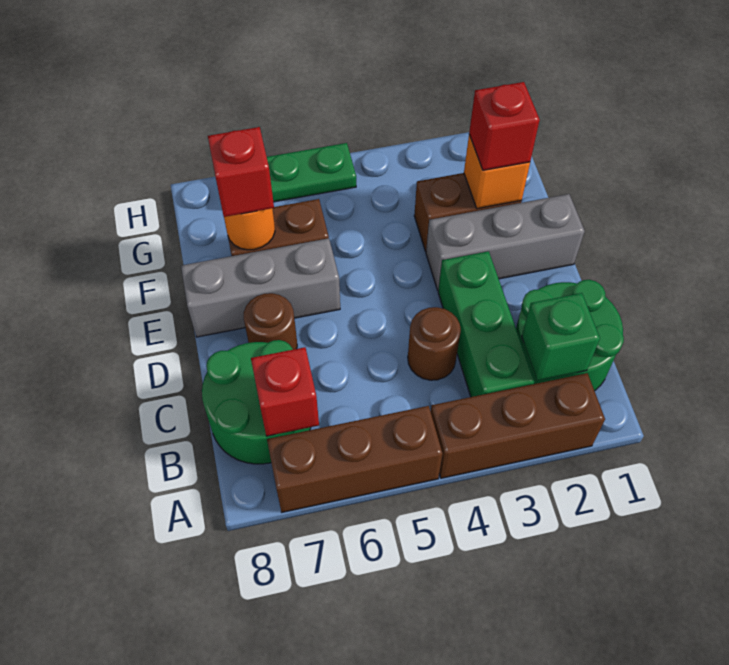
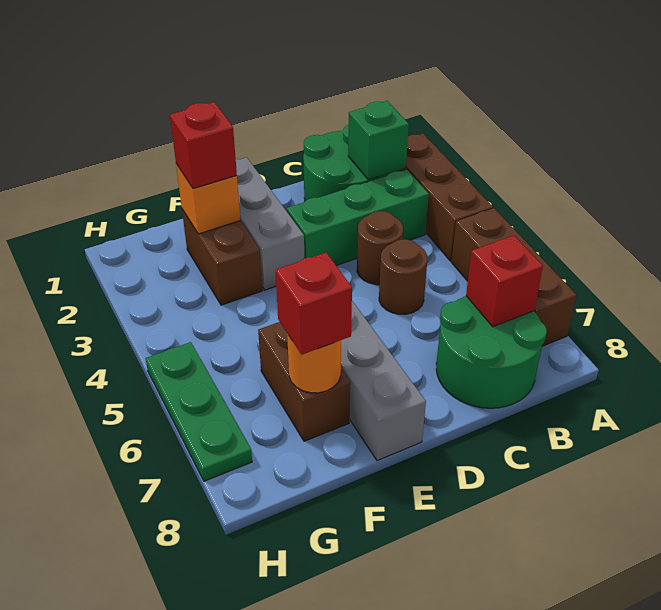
brown 1x1 round brick [244,293,297,350] -> brown 1x1 round brick moved to [379,239,427,314]

